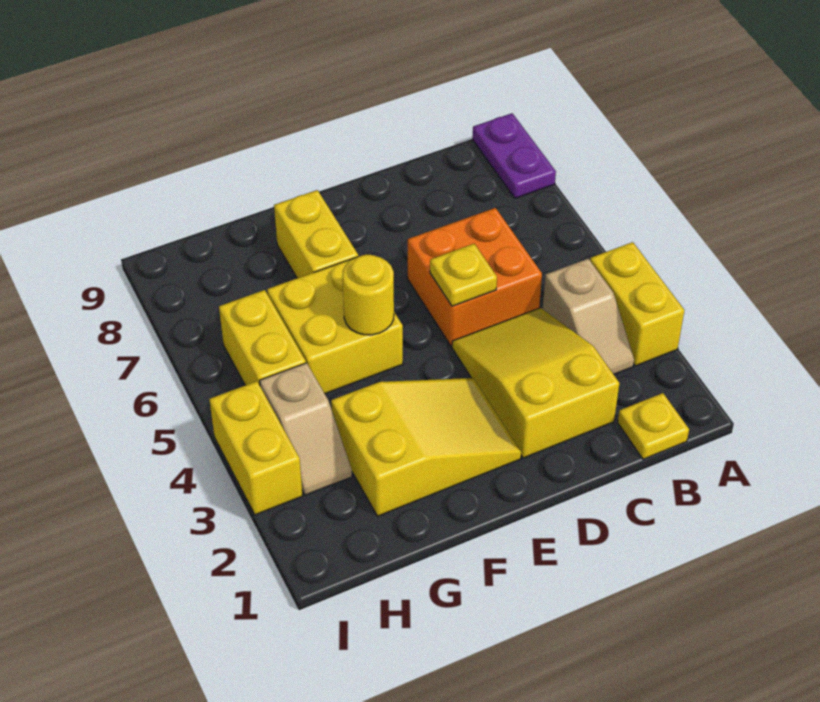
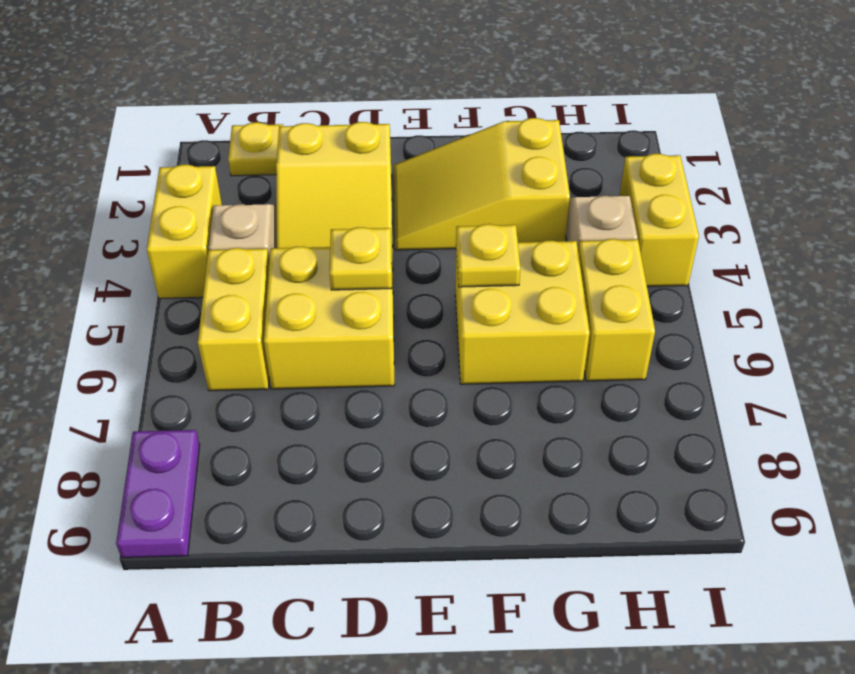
orange 2x2 brick [408,208,542,346] -> yellow 2x2 brick [264,247,395,389]
yellow 1x1 round brick [342,255,394,335] -> yellow 1x1 plate [456,224,520,287]
yellow 1x2 brick [274,190,358,278] -> yellow 1x2 brick moved to [198,248,269,391]

